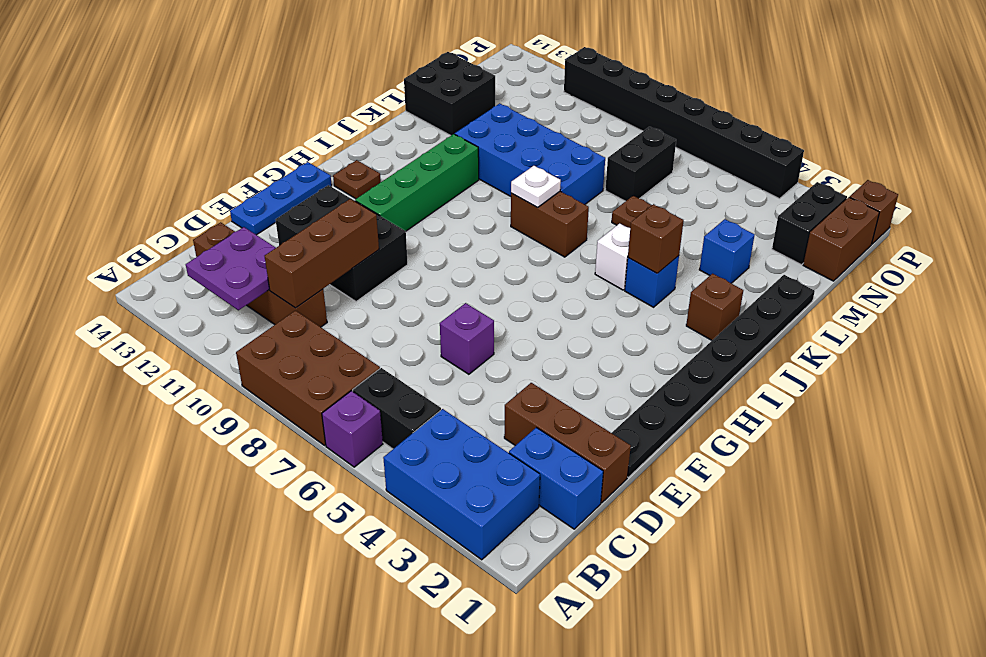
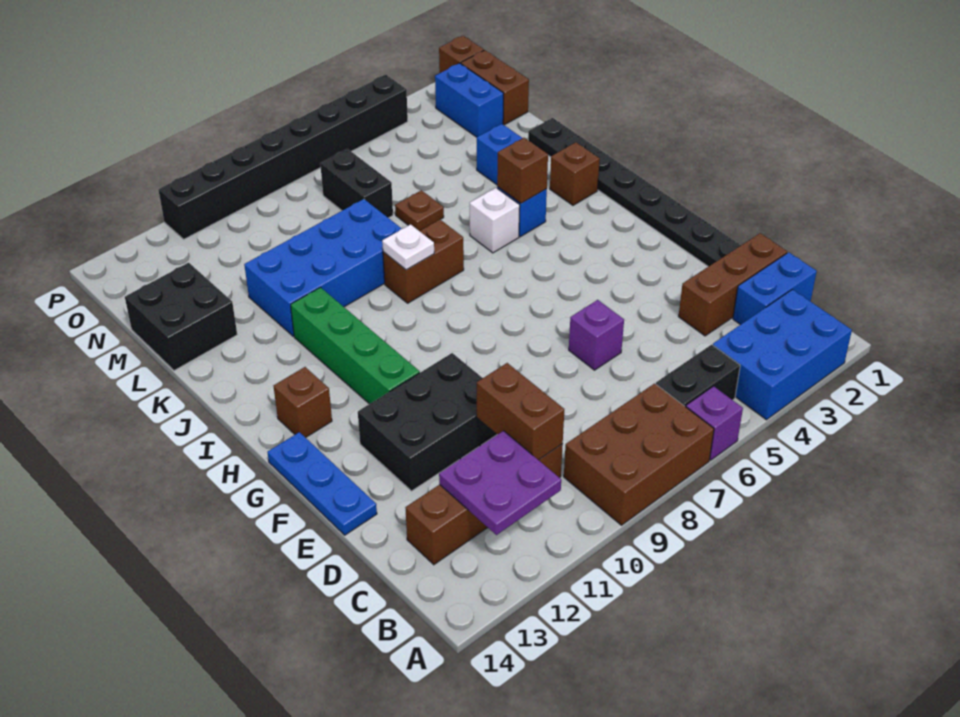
brown 1x3 brick [265,199,379,308] -> brown 1x2 brick [477,363,564,460]
brown 1x1 plate [333,160,381,199] -> brown 1x1 brick [273,367,332,438]
black 1x2 brick [772,182,847,265] -> blue 1x2 brick [435,63,503,137]

